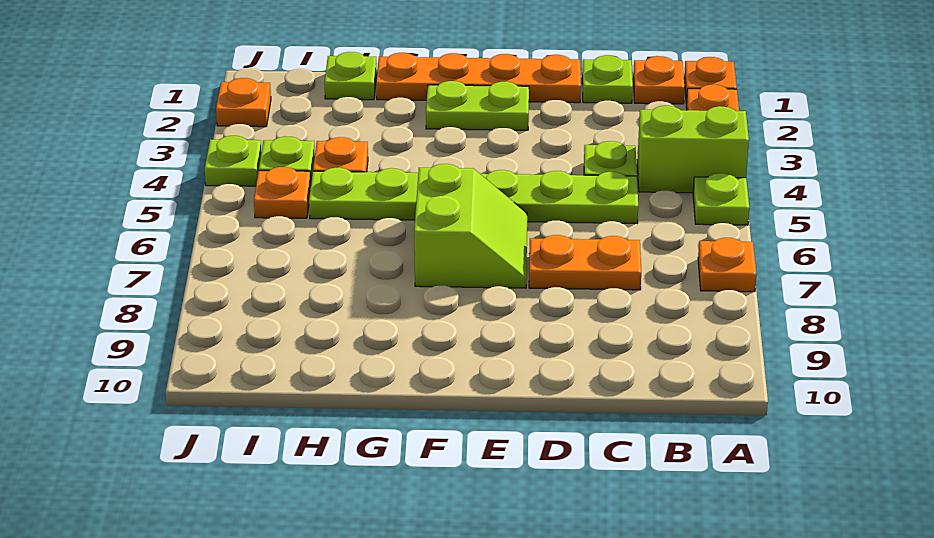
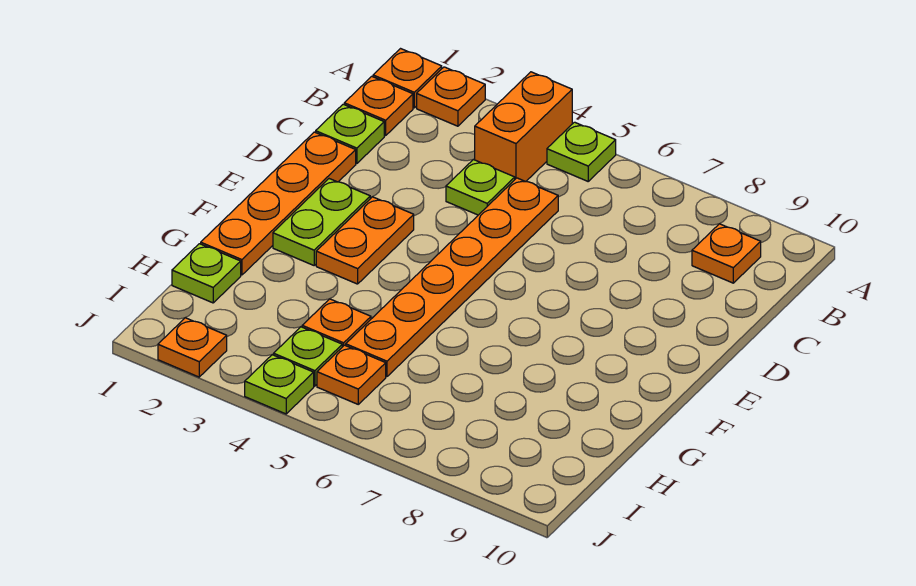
lime 1x2 brick [637,106,749,193] -> orange 1x2 brick [475,72,572,182]
orange 1x1 plate [698,238,756,292] -> orange 1x1 plate moved to [692,224,761,283]
lime 1x6 plate [309,168,638,223] -> orange 1x6 plate [346,178,558,377]
orange 1x2 plate [529,235,641,290] -> orange 1x2 plate moved to [316,197,414,284]
lime 2x2 slope [414,164,527,288] -> none

